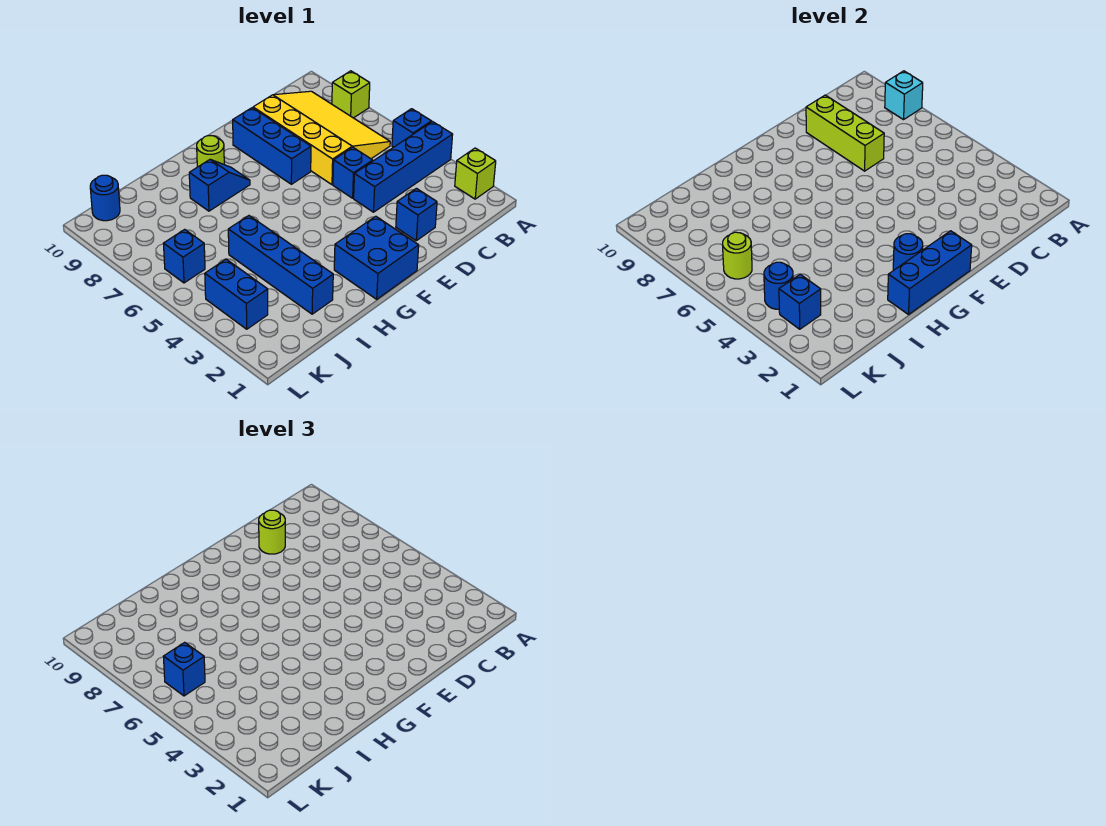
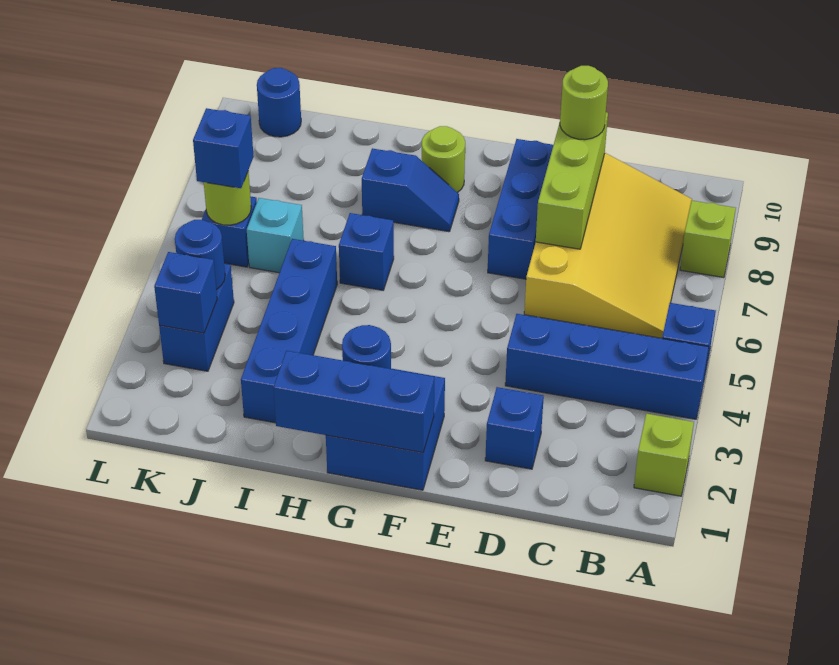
cyan 1x1 brick [885,71,923,120] -> cyan 1x1 brick moved to [247,198,304,273]
blue 1x1 brick [333,147,373,198] -> blue 1x1 brick moved to [339,213,394,290]

